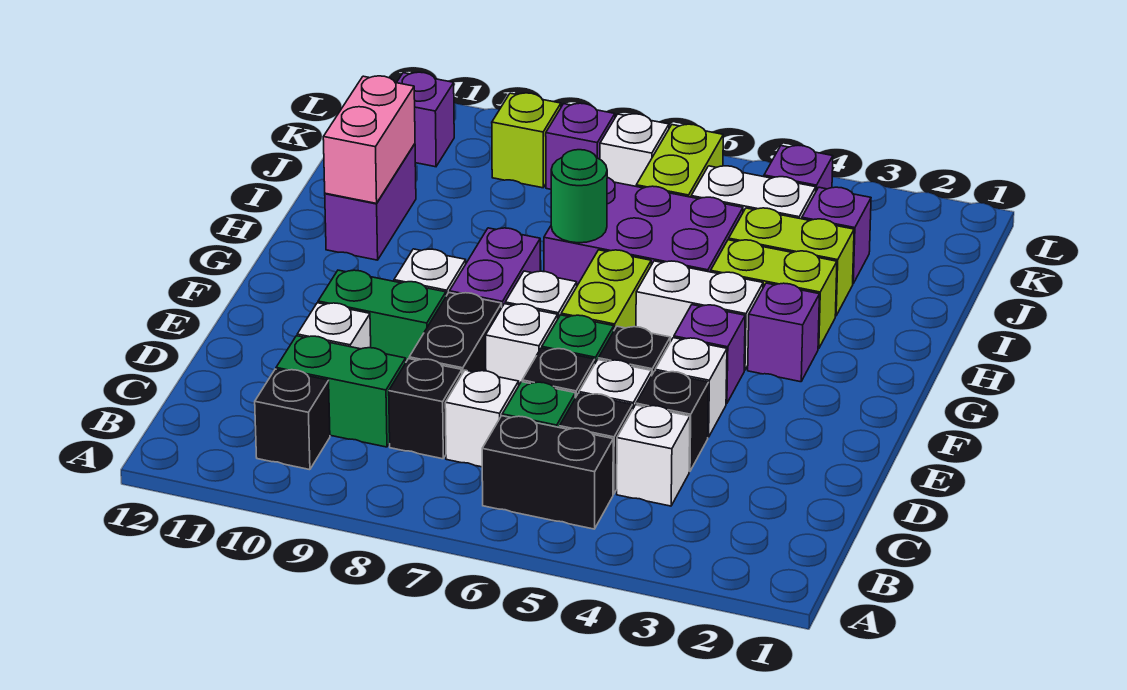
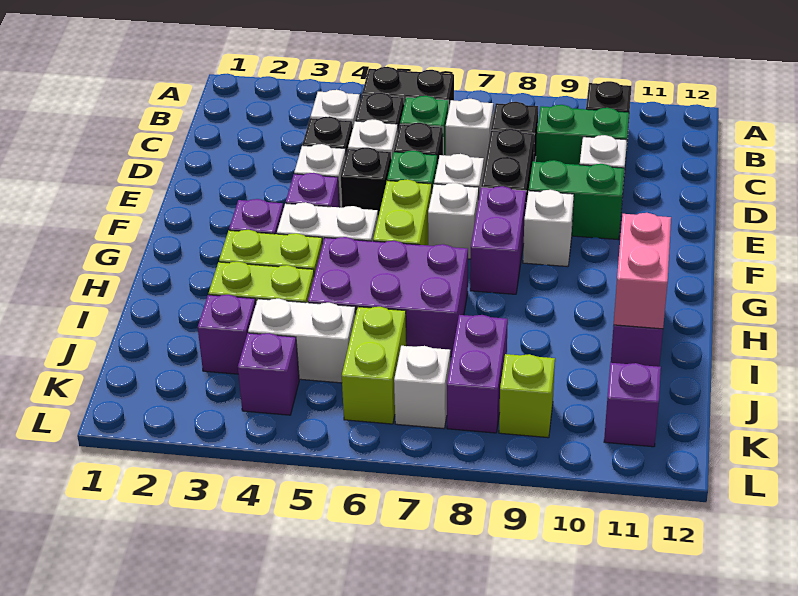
green 1x1 round brick [551,150,607,243] -> none
purple 1x1 brick [546,103,615,189] -> purple 1x2 brick [447,315,508,433]

